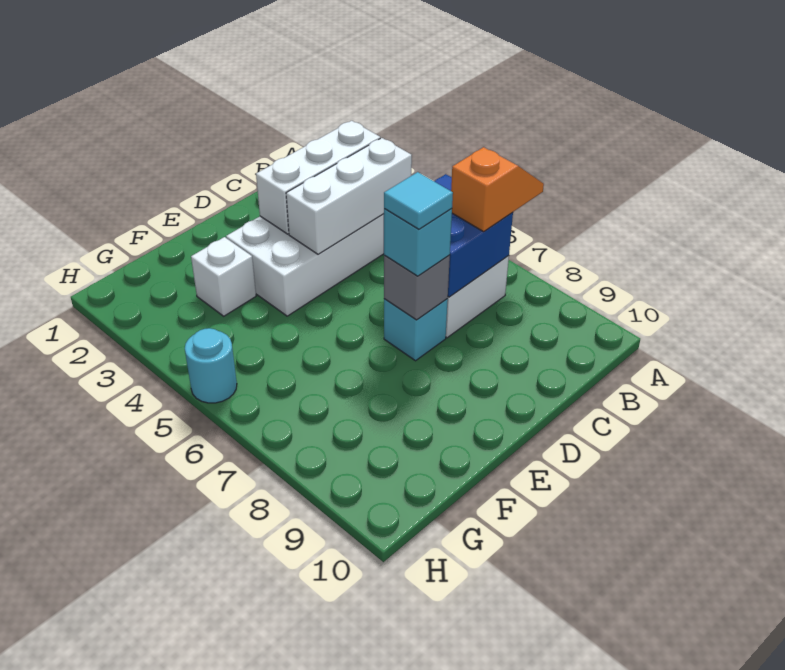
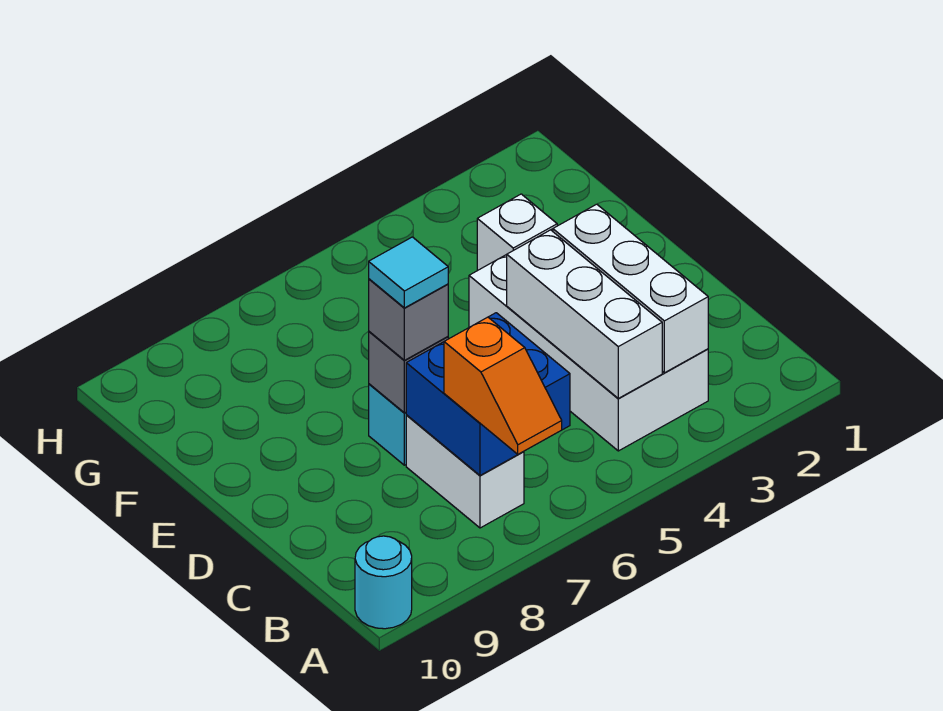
cyan 1x1 brick [384,209,452,276] -> grey 1x1 brick [369,279,448,360]
cyan 1x1 round brick [185,328,237,403] -> cyan 1x1 round brick moved to [355,536,412,629]

